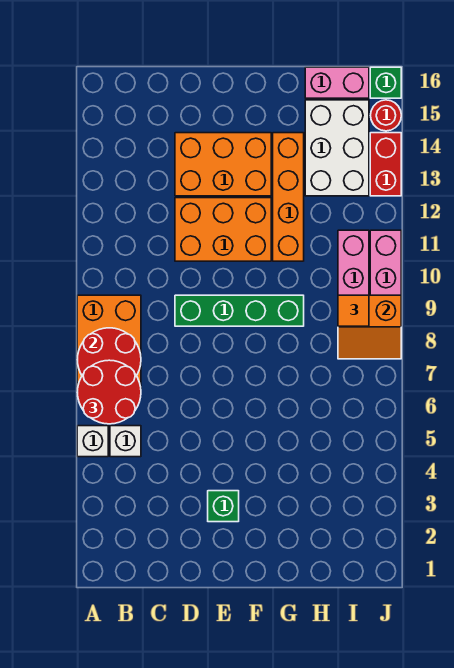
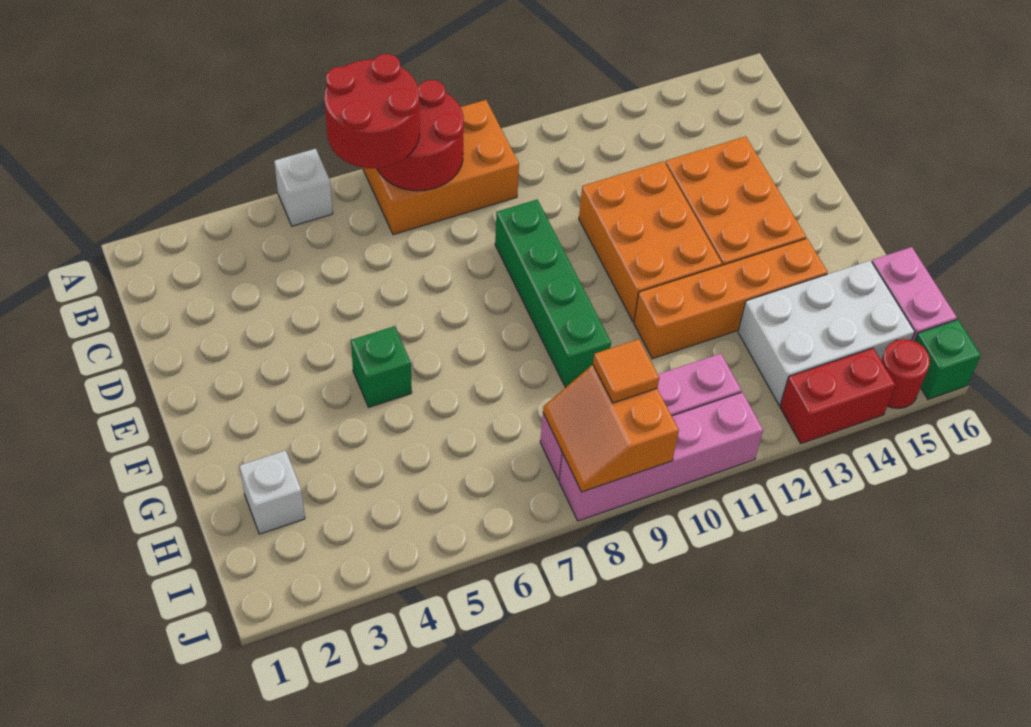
white 1x1 brick [110,426,141,457] -> white 1x1 brick moved to [240,450,305,534]
green 1x1 brick [208,491,239,522] -> green 1x1 brick moved to [351,326,412,407]

